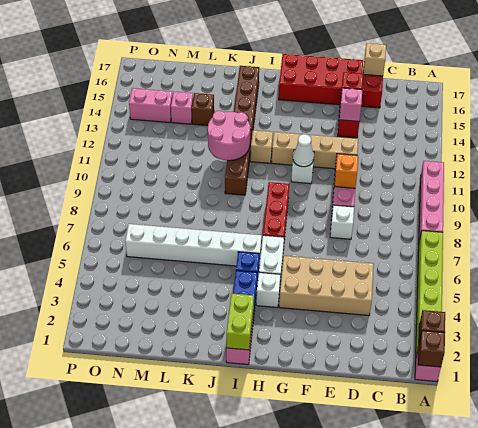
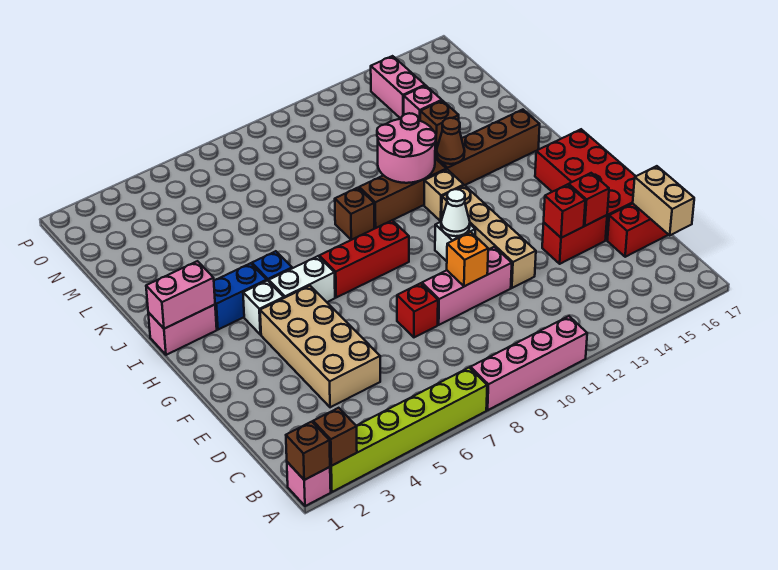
tan 1x1 brick [363,43,386,76] -> tan 1x2 brick [633,166,694,235]
white 1x1 brick [330,205,354,239] -> red 1x1 brick [397,283,438,337]
pink 1x1 brick [339,88,362,121] -> red 1x1 brick [544,185,585,238]
lime 1x2 brick [226,294,254,350] -> pink 1x2 brick [146,261,215,329]
white 1x6 brick [125,224,262,266] -> none
none -> brown 1x1 brick [335,188,374,240]
none -> brown 1x1 cone [437,118,465,164]

